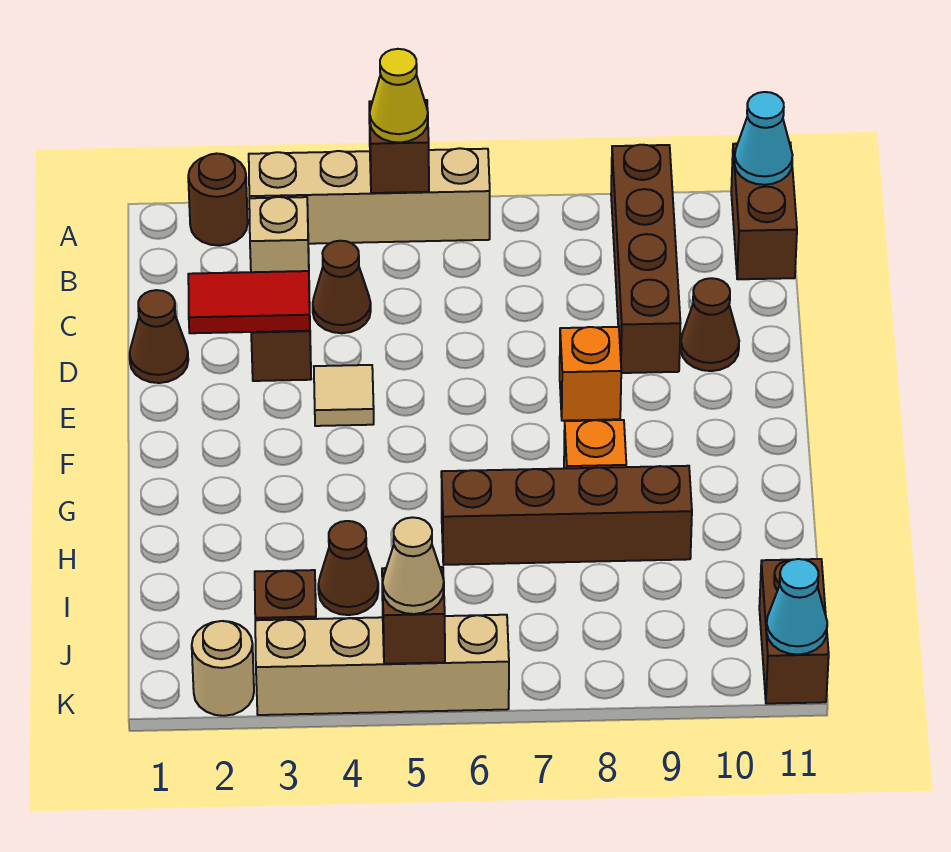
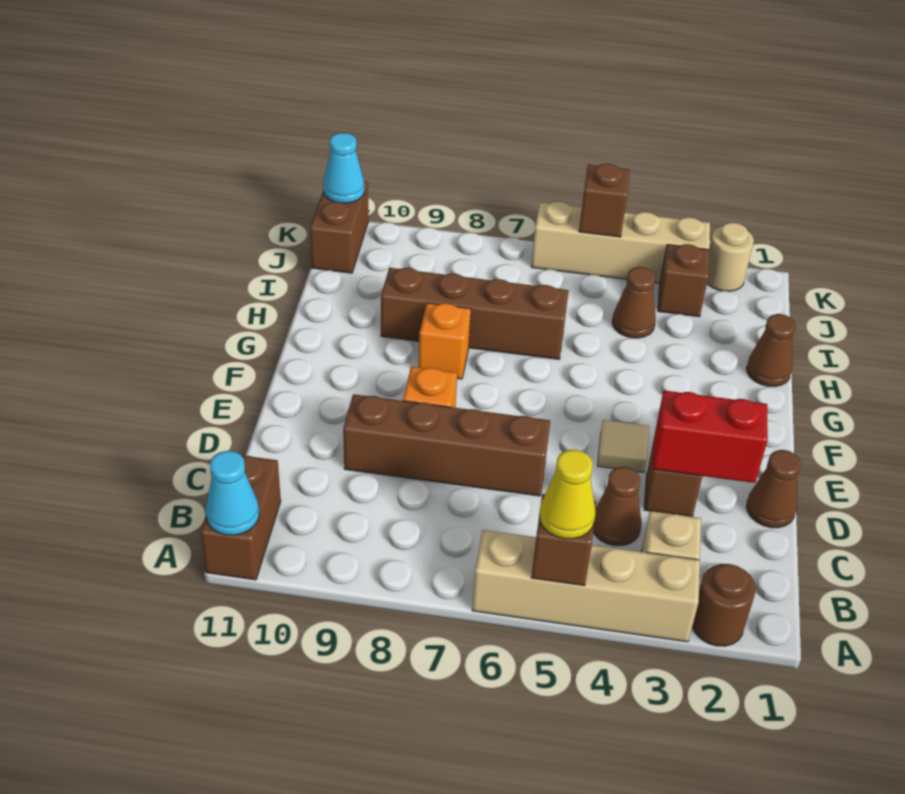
brown 1x4 brick [611,145,680,373] -> brown 1x4 brick turned to [343,394,550,496]
red 1x2 tile [188,271,310,333] -> red 1x2 brick [653,391,768,483]
brown 1x1 cone [681,278,739,371] -> brown 1x1 cone moved to [746,314,796,387]
tan 1x1 cone [382,517,444,614] -> none

